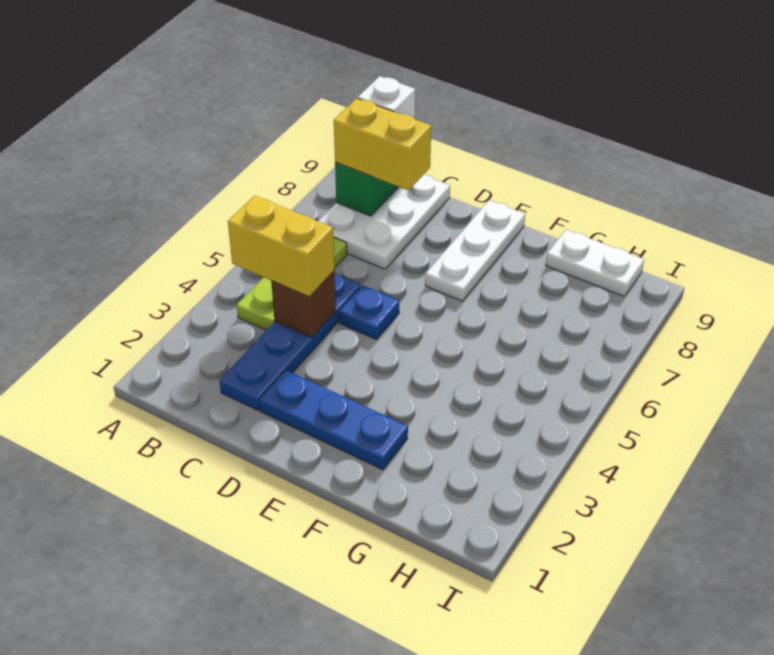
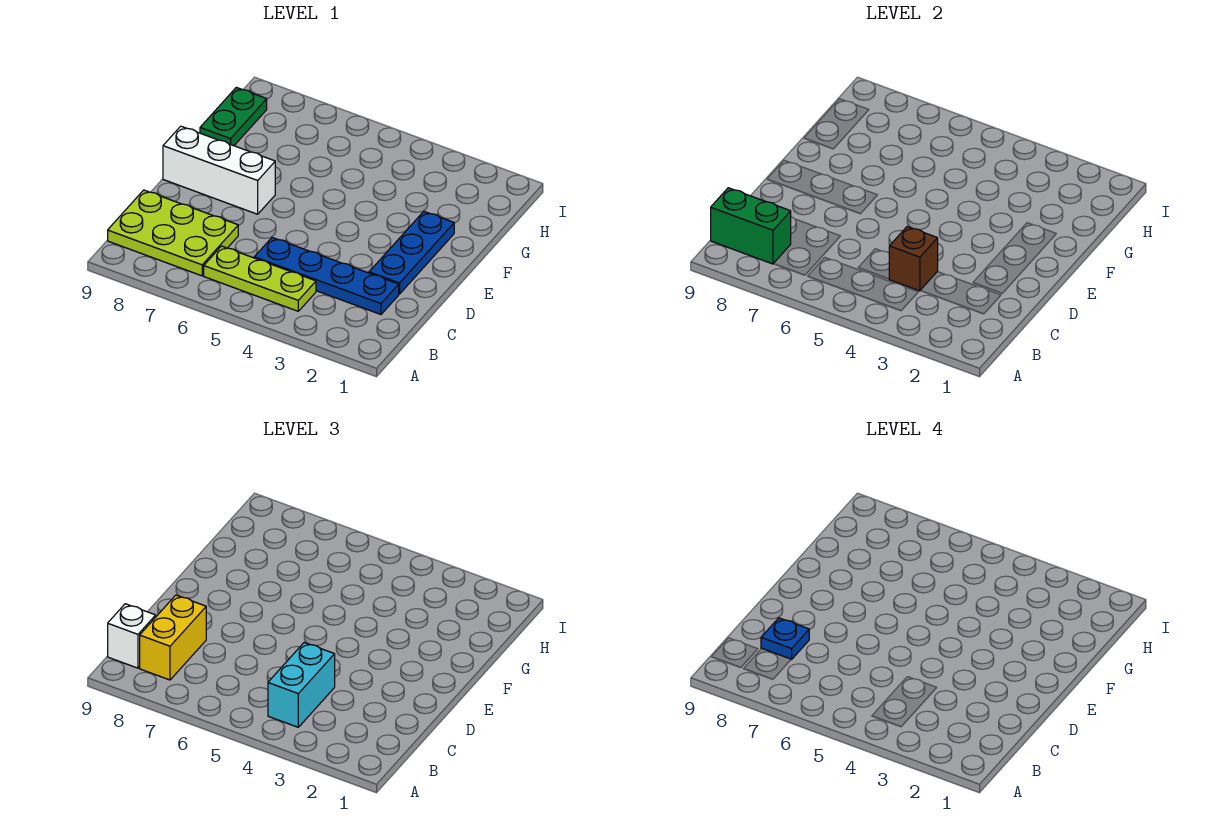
yellow 1x2 brick [228,196,334,297] -> cyan 1x2 brick [268,643,335,727]
white 2x3 plate [318,175,450,269] -> lime 2x3 plate [108,190,238,276]
blue 1x1 plate [339,285,399,340] -> blue 1x1 plate moved to [761,618,809,659]
white 1x3 plate [425,200,525,301] -> white 1x3 brick [163,126,275,214]
white 1x2 plate [546,230,644,296] -> green 1x2 plate [200,87,267,146]

